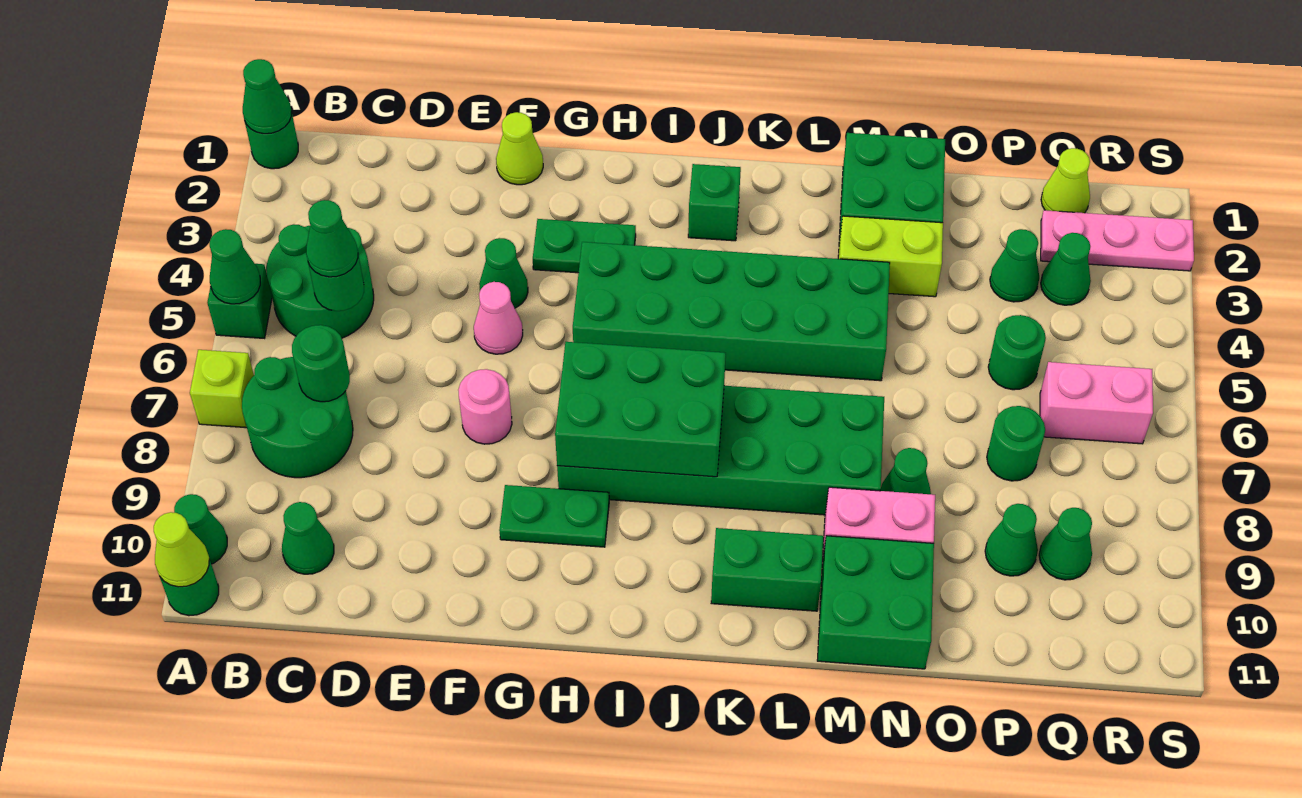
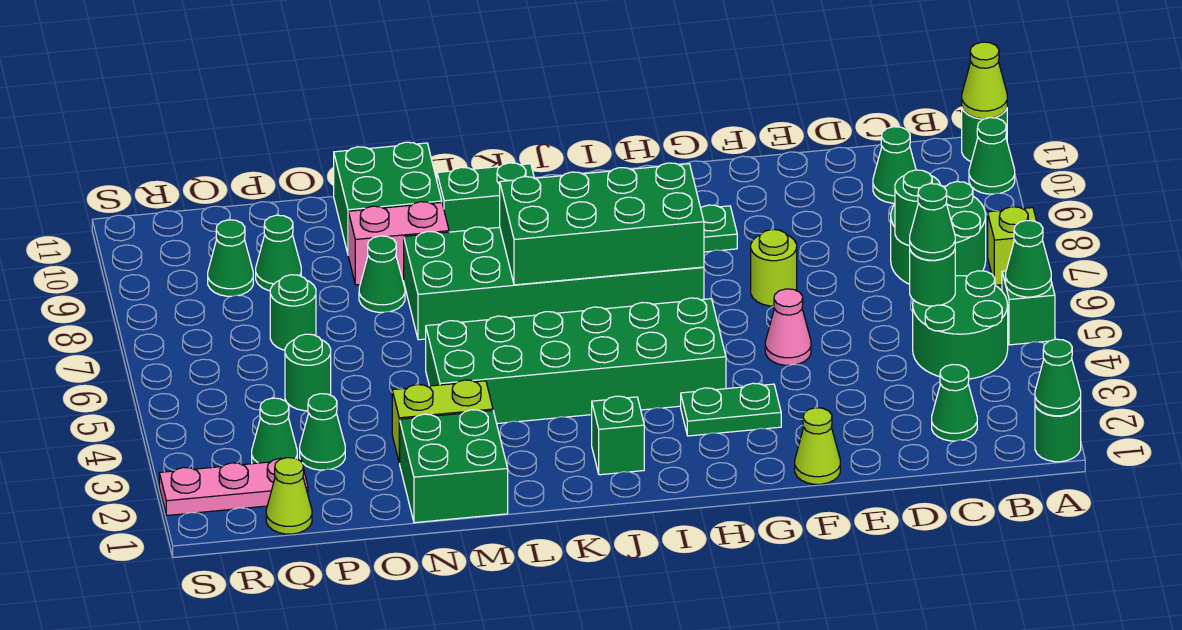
green 1x1 cone [479,238,528,308] -> green 1x1 cone moved to [932,364,977,441]
pink 1x1 round brick [458,369,512,444] -> lime 1x1 round brick [751,229,797,306]
green 2x3 brick [555,342,726,477] -> green 2x4 brick [500,163,704,285]
pink 1x2 brick [1040,362,1153,444] -> none

